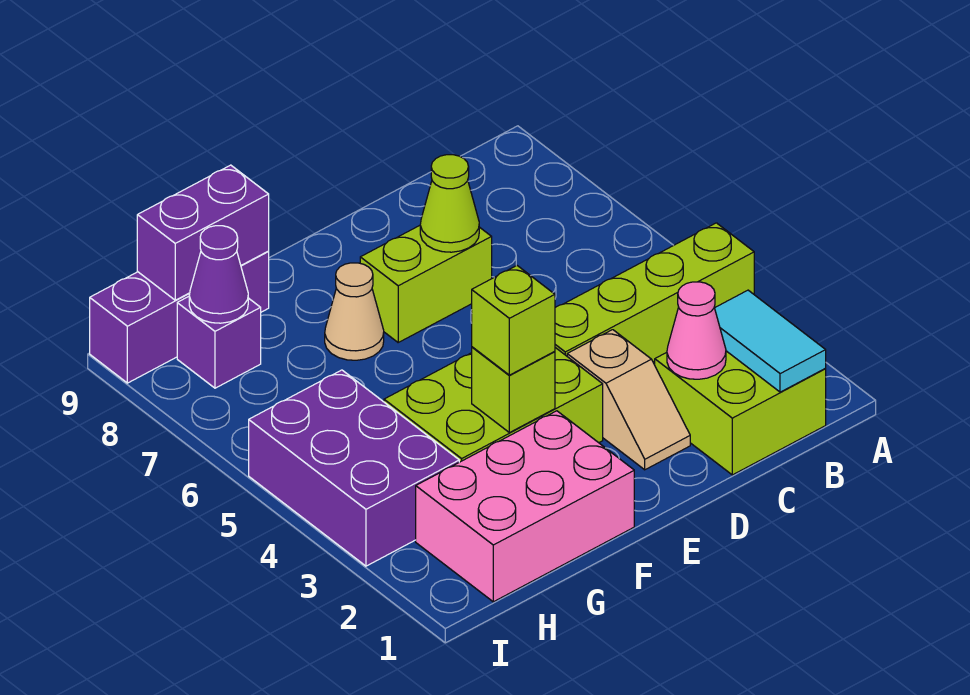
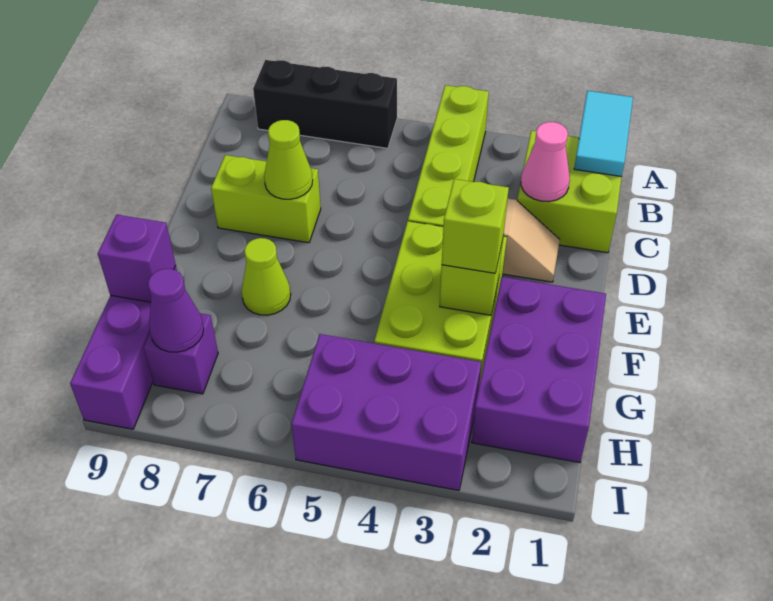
none -> black 1x3 brick [253,60,397,148]
cyan 1x2 tile [715,290,826,392] -> cyan 1x2 tile turned to [574,91,633,177]
lime 1x2 brick [360,226,492,342] -> lime 1x2 brick turned to [211,155,321,243]
pink 2x3 brick [416,411,634,602] -> purple 2x3 brick [472,277,606,463]
tan 1x1 cone [325,263,384,360] -> lime 1x1 cone [241,238,291,315]
purple 1x2 brick [137,165,269,300] -> purple 1x1 brick [98,215,176,302]

